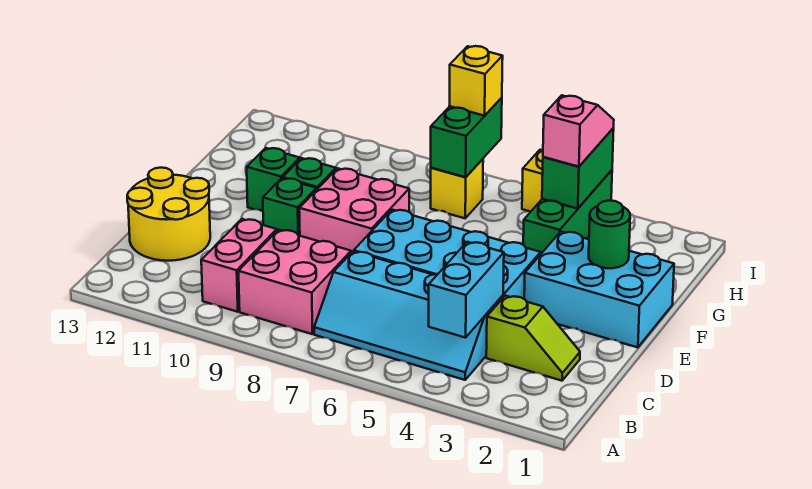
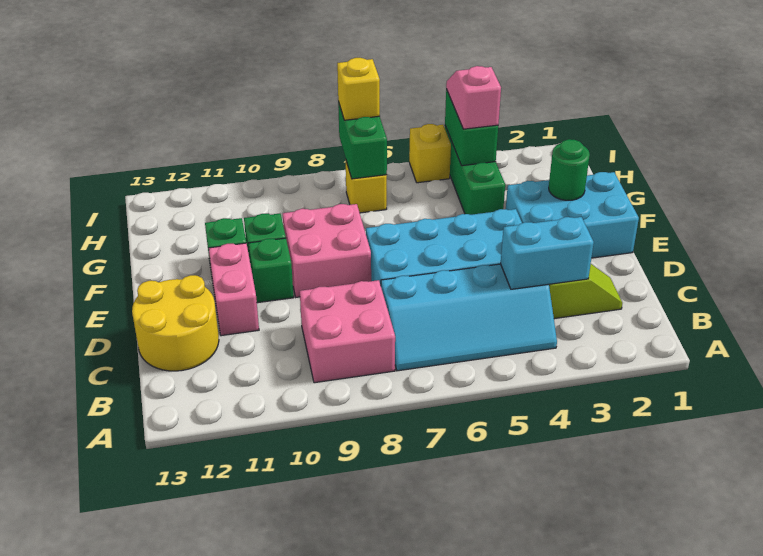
cyan 1x2 brick [429,242,504,338] -> cyan 1x2 brick turned to [501,217,594,289]
pink 1x2 brick [201,219,277,312] -> pink 1x2 brick moved to [209,243,259,336]

